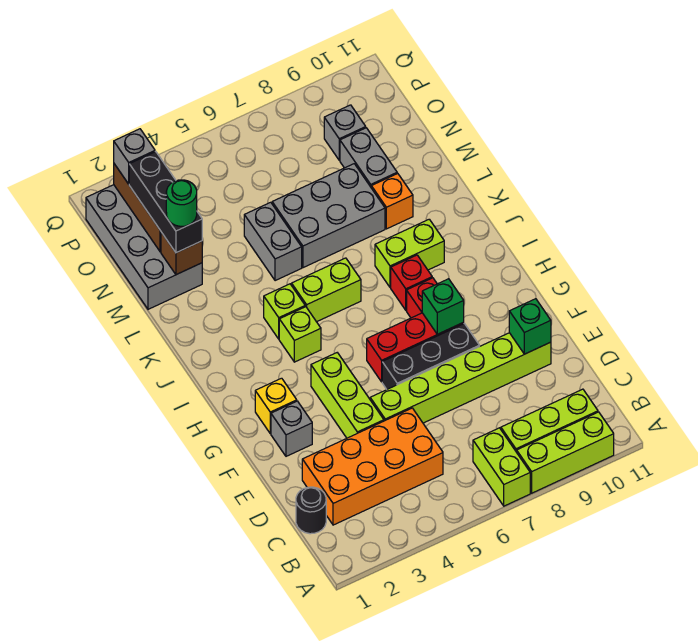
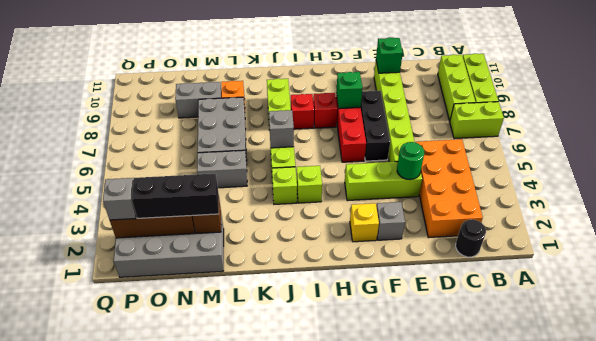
green 1x1 round brick [166,180,197,226] -> green 1x1 round brick moved to [397,142,424,180]
grey 1x1 brick [324,105,366,160] -> grey 1x1 brick moved to [269,110,294,148]

